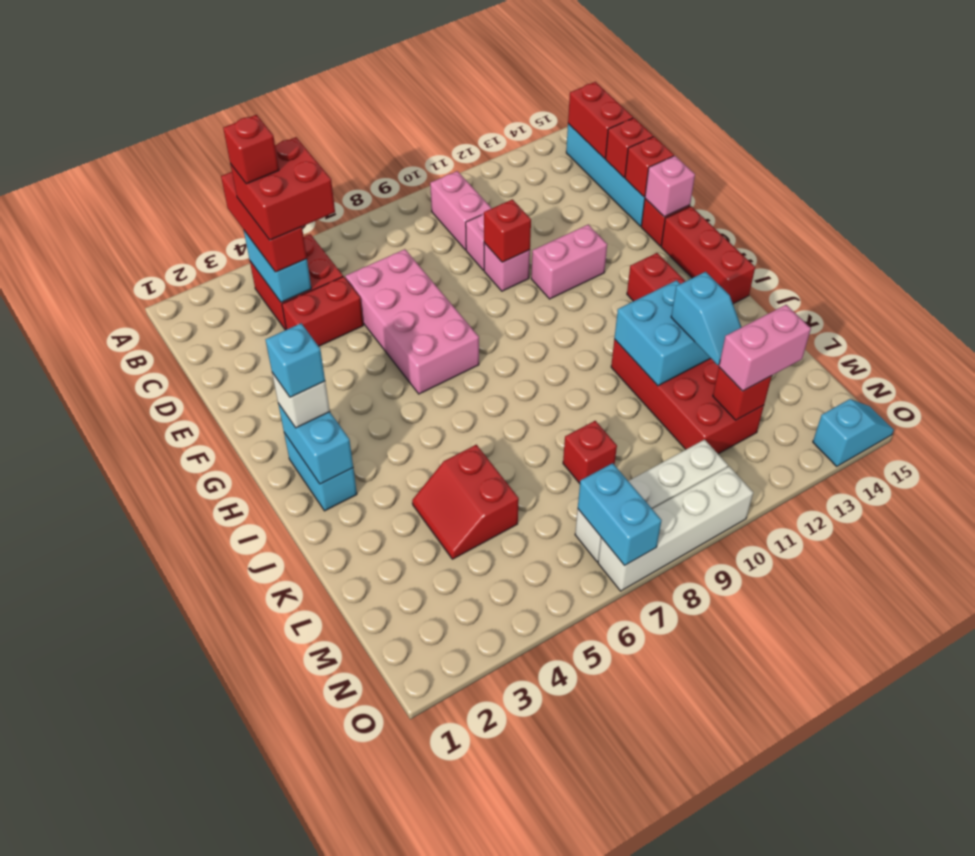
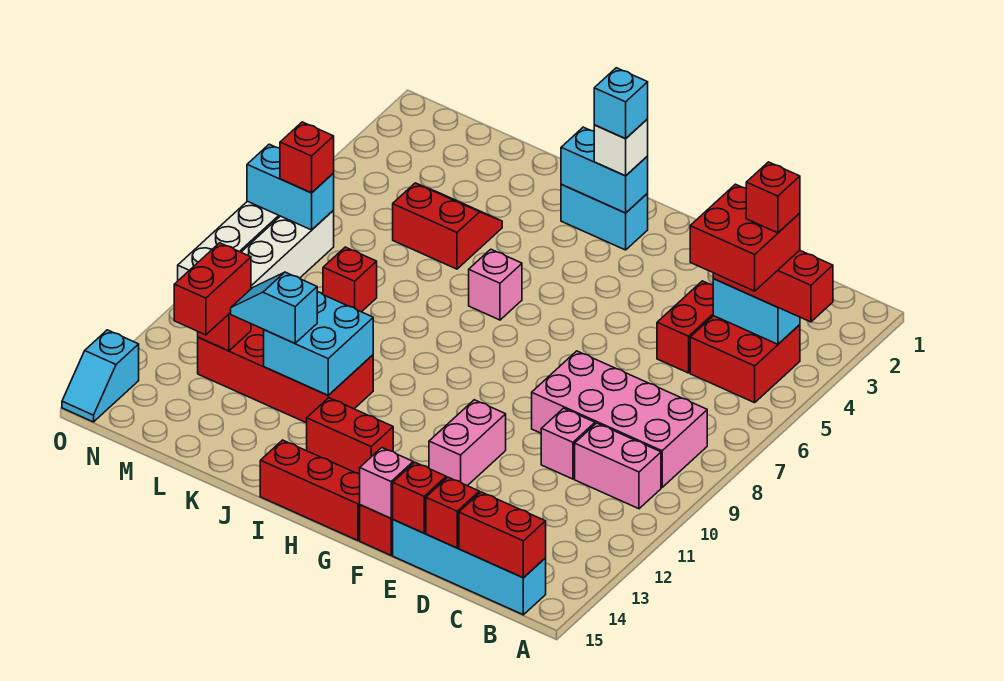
pink 2x4 brick [345,249,479,394] -> pink 2x4 brick moved to [532,351,707,487]
pink 1x1 brick [484,243,530,291] -> pink 1x1 brick moved to [469,249,522,320]
red 1x1 brick [484,199,531,262] -> red 1x1 brick moved to [280,122,334,193]
pink 1x2 brick [719,305,811,391] -> red 1x2 brick [174,243,251,335]

